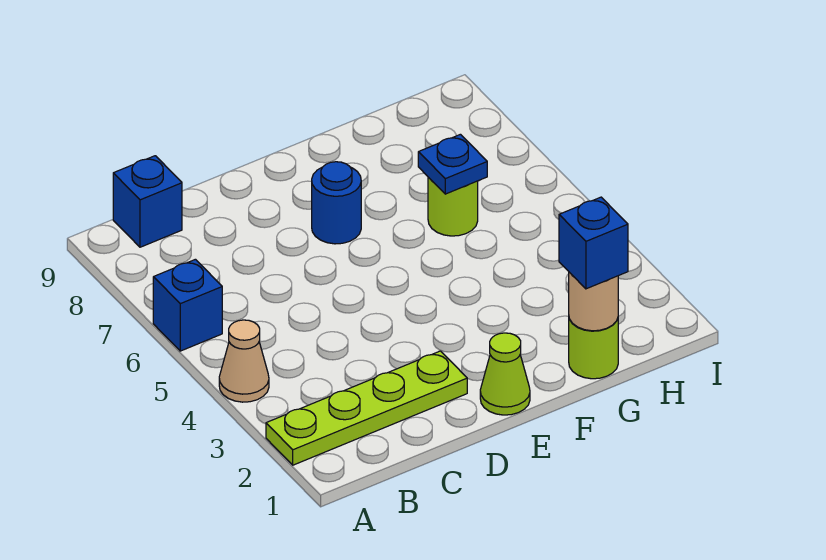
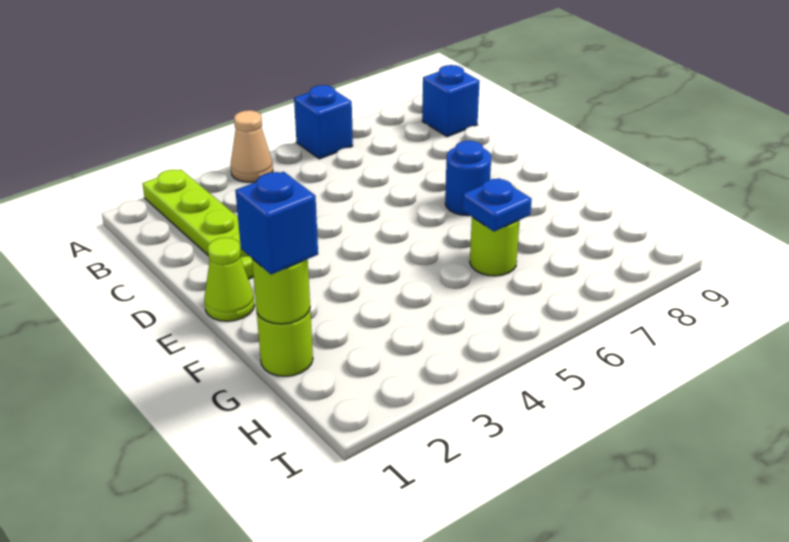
tan 1x1 round brick [569,272,618,331] -> lime 1x1 round brick [252,259,310,324]

